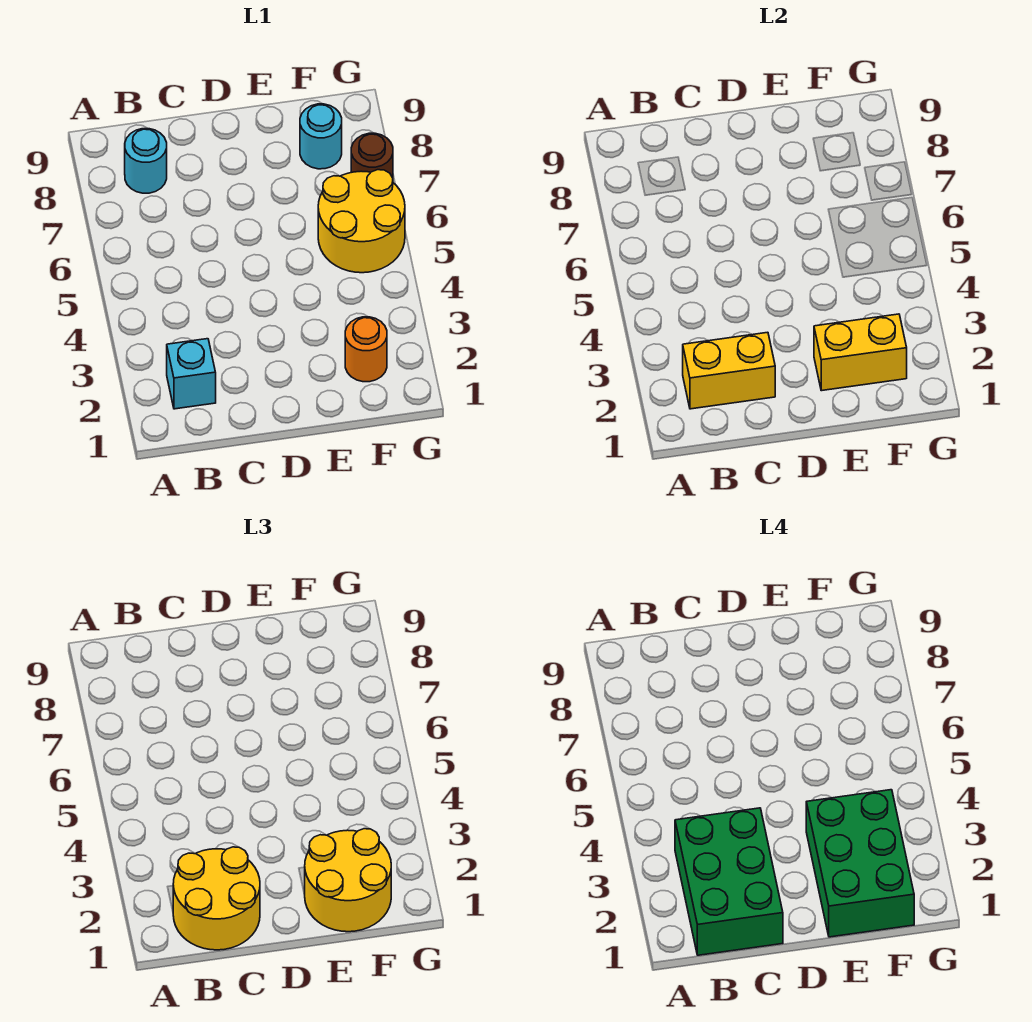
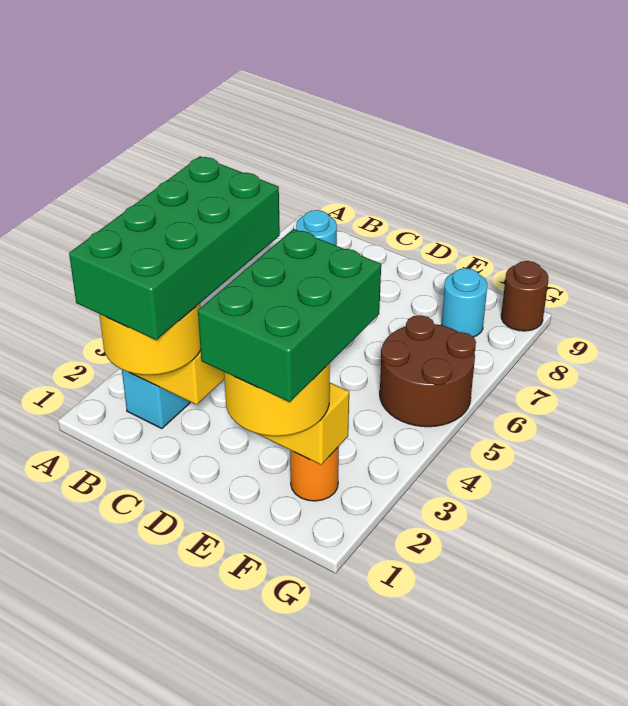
green 2x3 brick [675,808,783,955] -> green 2x4 brick [69,156,280,340]
yellow 2x2 round brick [318,170,405,273] -> brown 2x2 round brick [380,315,476,427]
brown 1x1 round brick [351,133,393,178] -> brown 1x1 round brick moved to [501,261,548,331]

